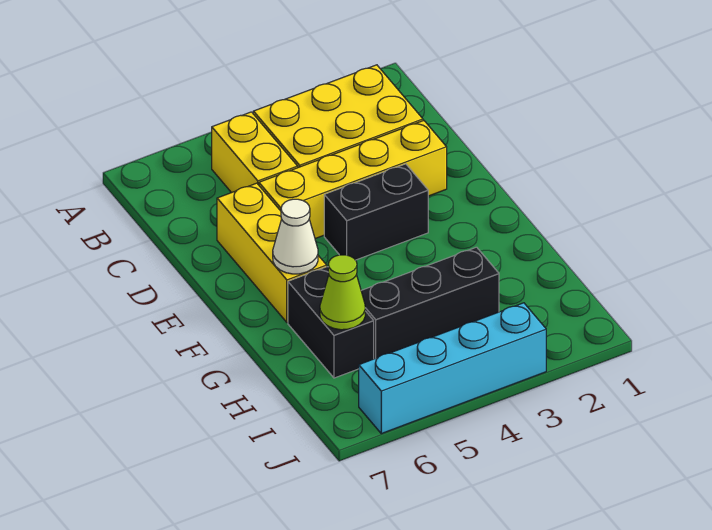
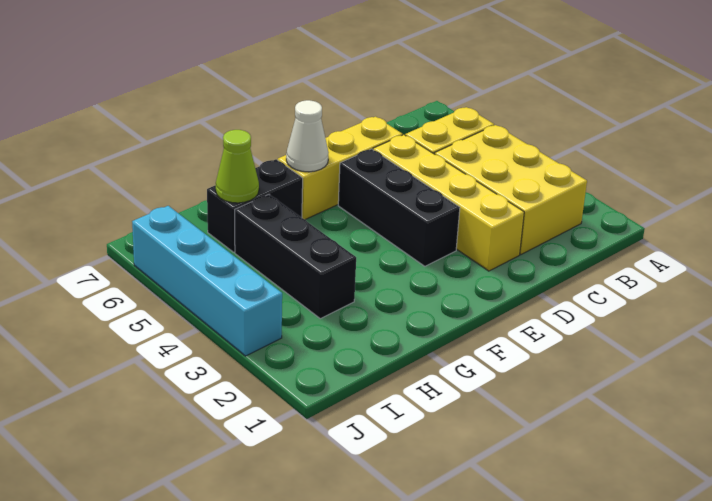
black 1x2 brick [324,164,428,260] -> black 1x3 brick [338,149,460,266]

